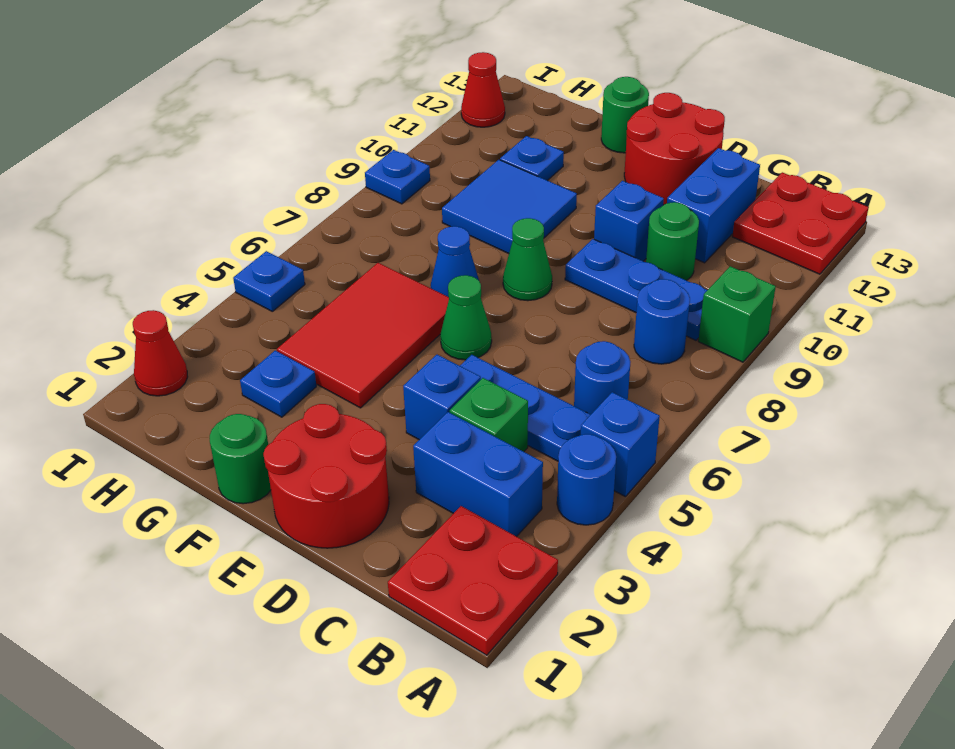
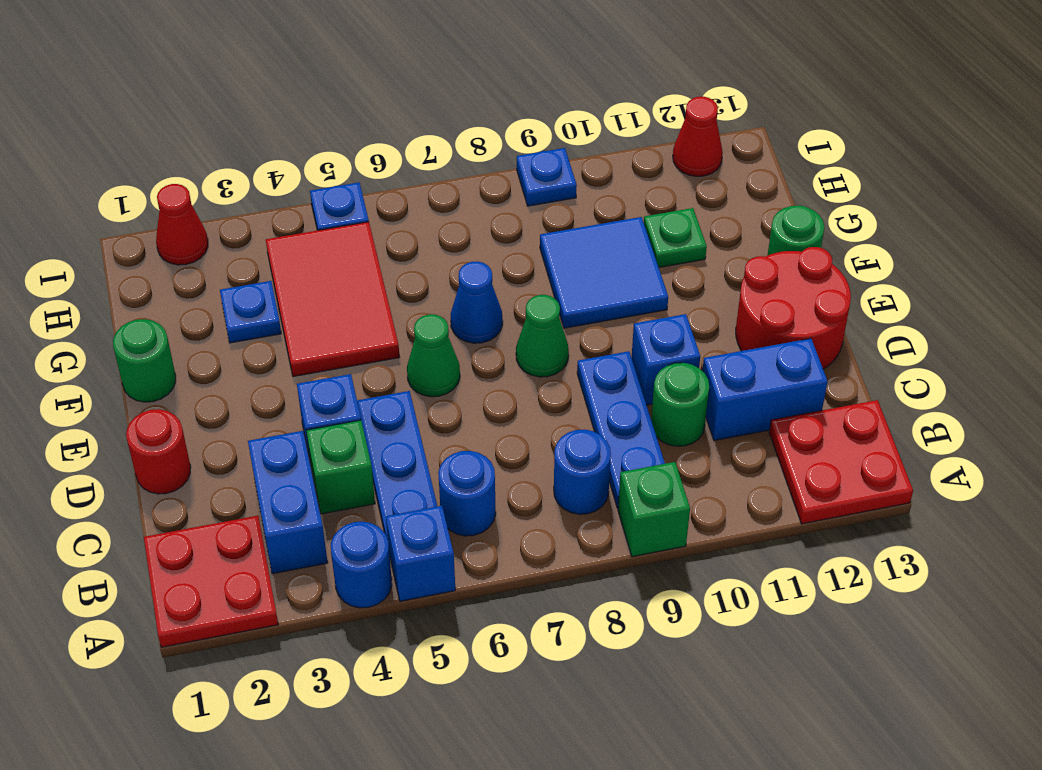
red 2x2 round brick [263,404,389,548] -> red 1x1 round brick [126,409,191,494]
red 2x3 tile [277,263,449,408] -> red 2x3 tile turned to [266,222,400,377]
blue 1x1 plate [500,136,564,181] -> green 1x1 plate [644,208,707,267]

